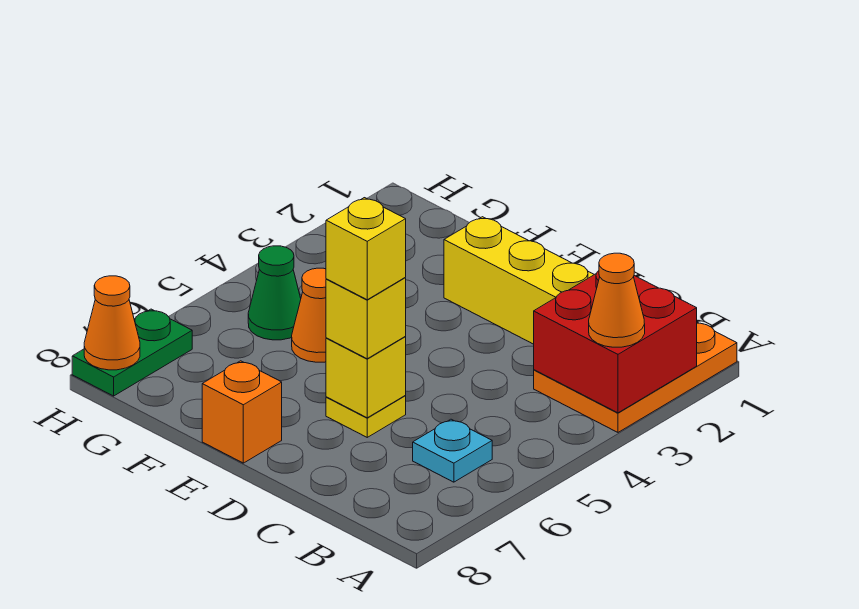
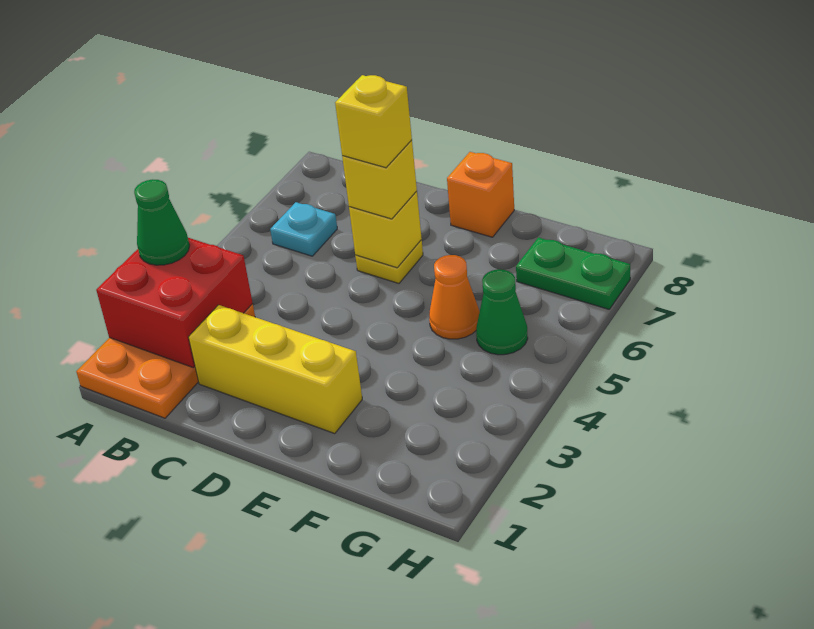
orange 1x1 cone [589,253,645,347] -> green 1x1 cone [134,180,190,265]
green 1x2 plate [72,309,192,396] -> green 1x2 plate turned to [516,237,630,309]
orange 1x1 cone [84,276,140,370] -> none

